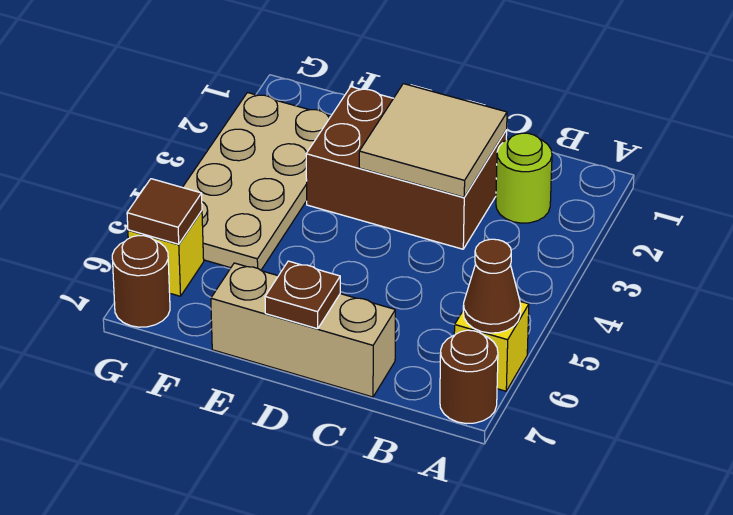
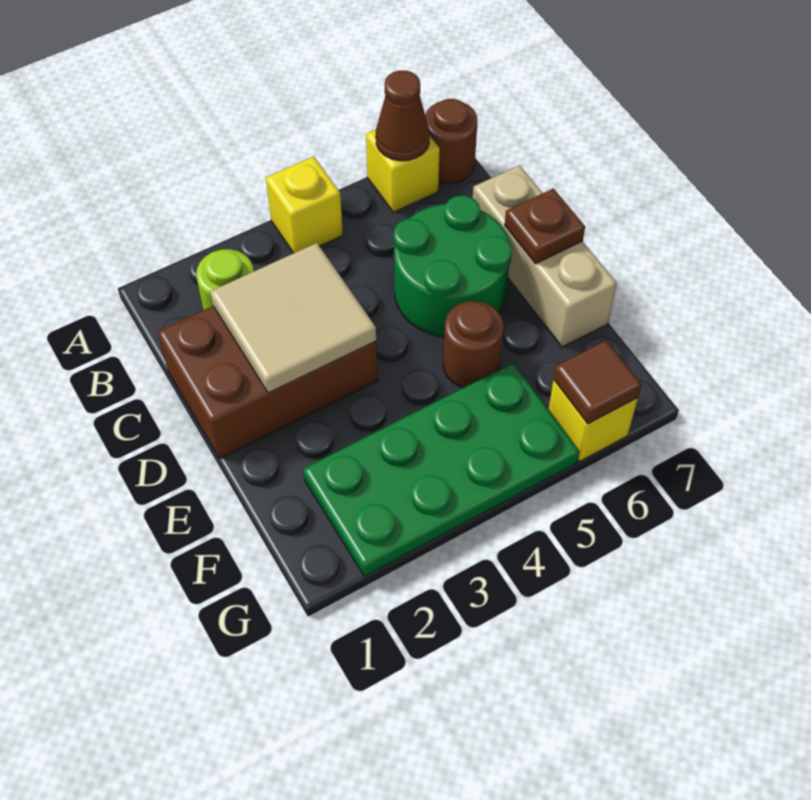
none -> yellow 1x1 brick [266,156,343,253]
brown 2x3 brick [306,87,507,249] -> brown 2x3 brick turned to [158,306,378,458]
none -> green 2x2 round brick [393,196,512,337]
tan 2x4 plate [183,93,331,270] -> green 2x4 plate [303,363,579,576]
brown 1x1 round brick [112,236,170,327] -> brown 1x1 round brick moved to [443,301,504,388]

